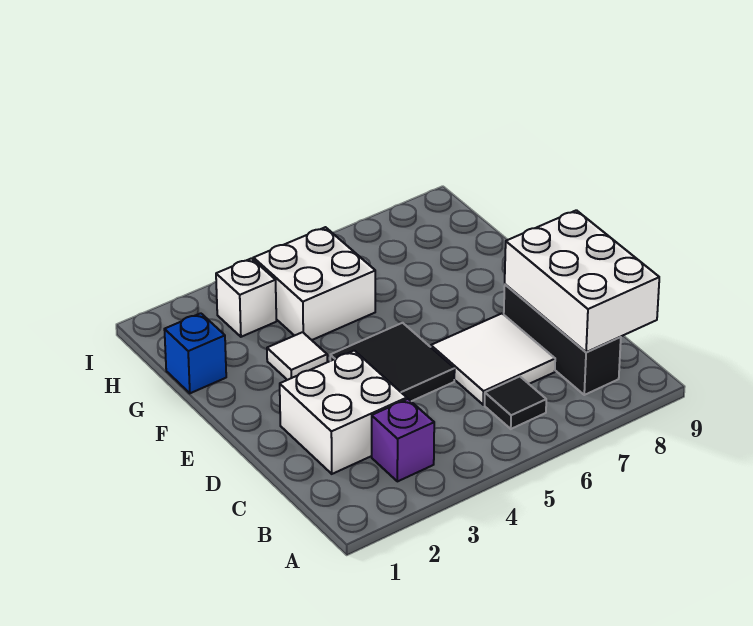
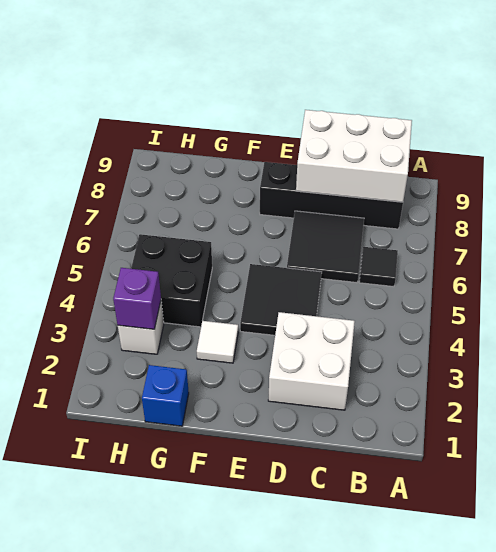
purple 1x1 brick [372,399,434,481] -> purple 1x1 brick moved to [113,268,161,329]
black 1x3 brick [504,284,621,395] -> black 1x4 brick [260,162,403,229]
white 2x2 tile [431,314,555,405] -> black 2x2 tile [287,211,364,283]
white 2x2 brick [254,227,375,340] -> black 2x2 brick [131,234,212,327]

